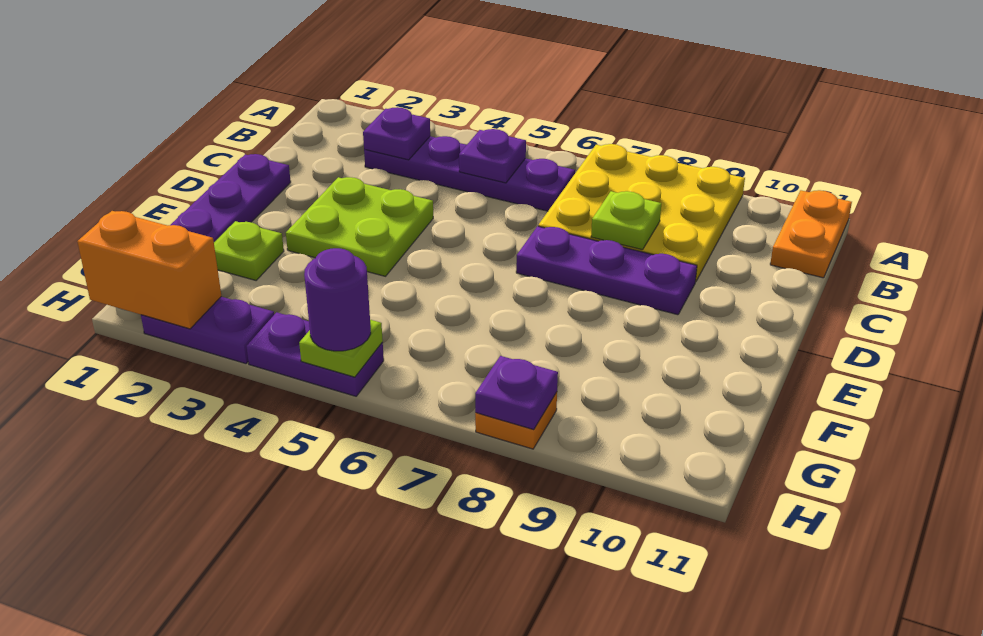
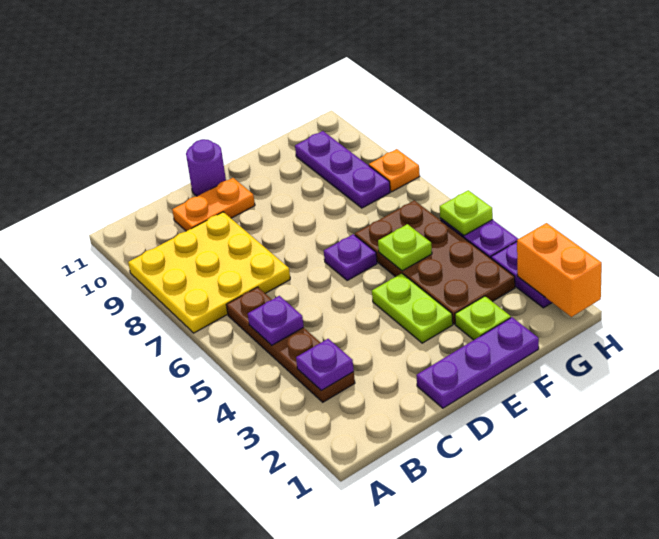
orange 1x2 plate [770,190,852,278] -> orange 1x2 plate moved to [172,178,255,231]
purple 1x4 plate [364,136,575,211] -> brown 1x4 plate [226,287,355,402]
lime 1x1 plate [591,191,661,250] -> lime 1x1 plate moved to [378,224,432,271]
lime 2x2 plate [286,177,433,276] -> lime 1x2 plate [372,274,453,343]
purple 1x3 plate [516,226,697,315] -> purple 1x3 plate moved to [295,131,390,208]
none -> brown 2x4 plate [355,200,515,324]
purple 1x1 round brick [304,248,371,351] -> purple 1x1 round brick moved to [186,139,226,196]
purple 1x1 plate [475,356,558,429] -> purple 1x1 plate moved to [324,234,377,280]

